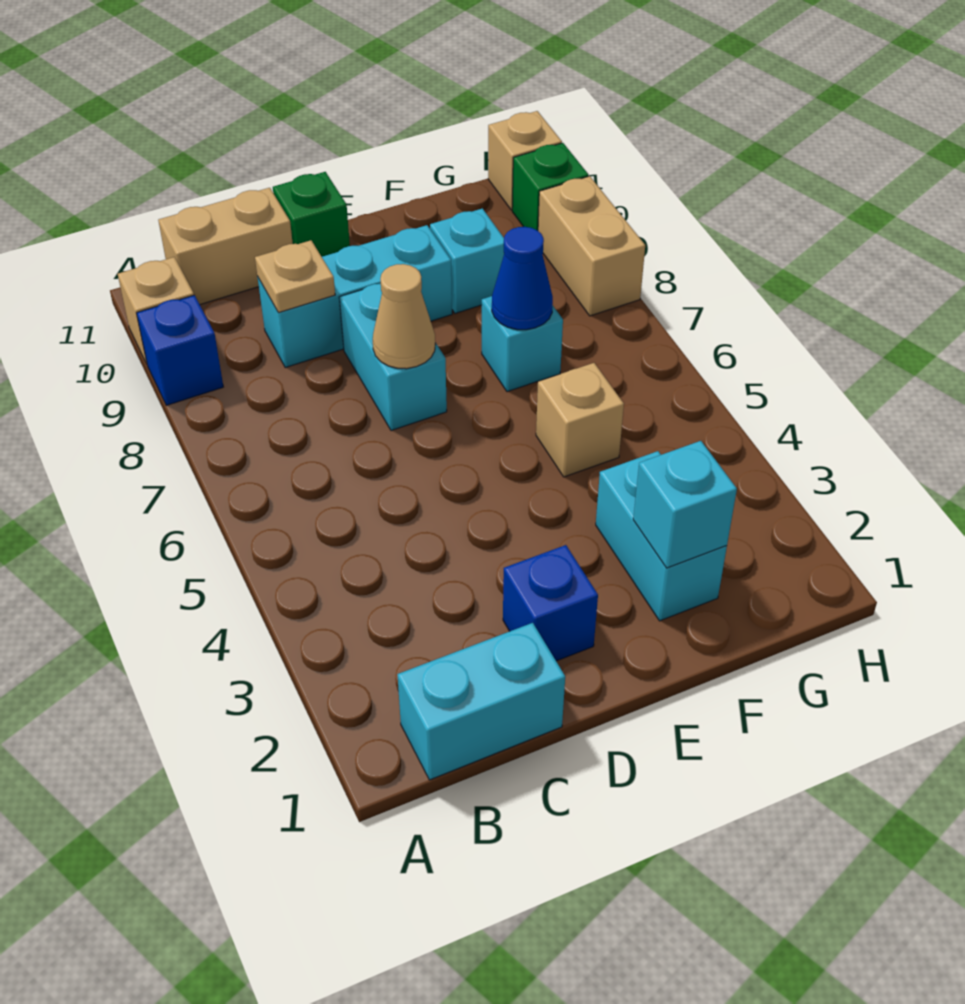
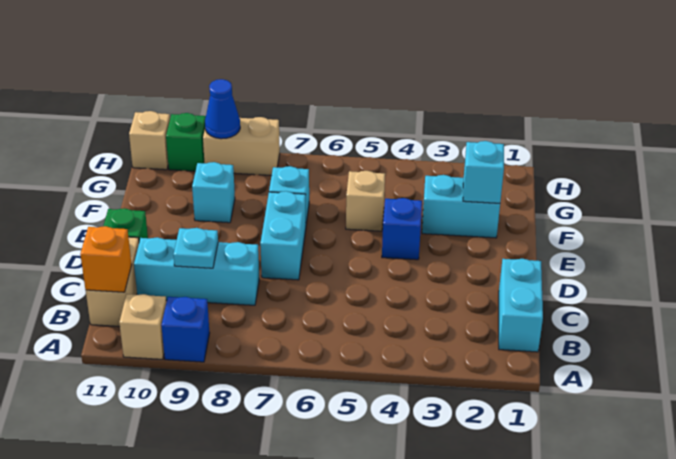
none -> orange 1x1 brick [80,226,132,292]
cyan 1x3 brick [258,225,452,367] -> cyan 1x3 brick turned to [134,237,259,305]
tan 1x1 plate [255,240,335,313] -> cyan 1x1 plate [173,228,218,268]
blue 1x1 brick [503,545,598,661] -> blue 1x1 brick moved to [382,198,422,260]
cyan 1x2 brick [339,284,447,431] -> cyan 1x2 brick turned to [260,191,306,280]
tan 1x1 cone [373,264,435,369] -> none
blue 1x1 cone [492,227,553,330] -> blue 1x1 cone moved to [205,79,240,139]

